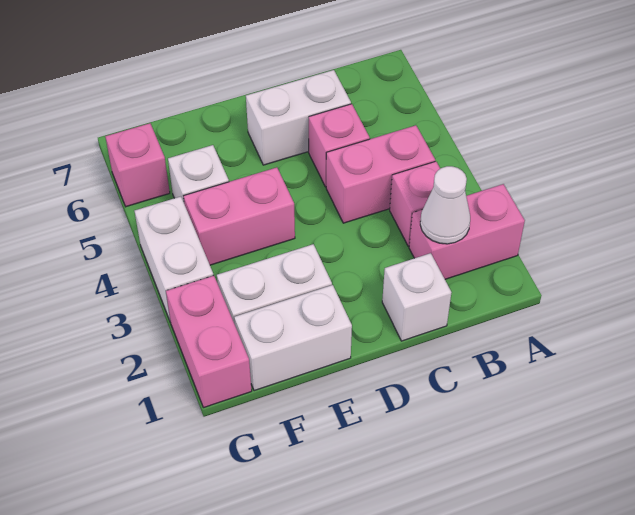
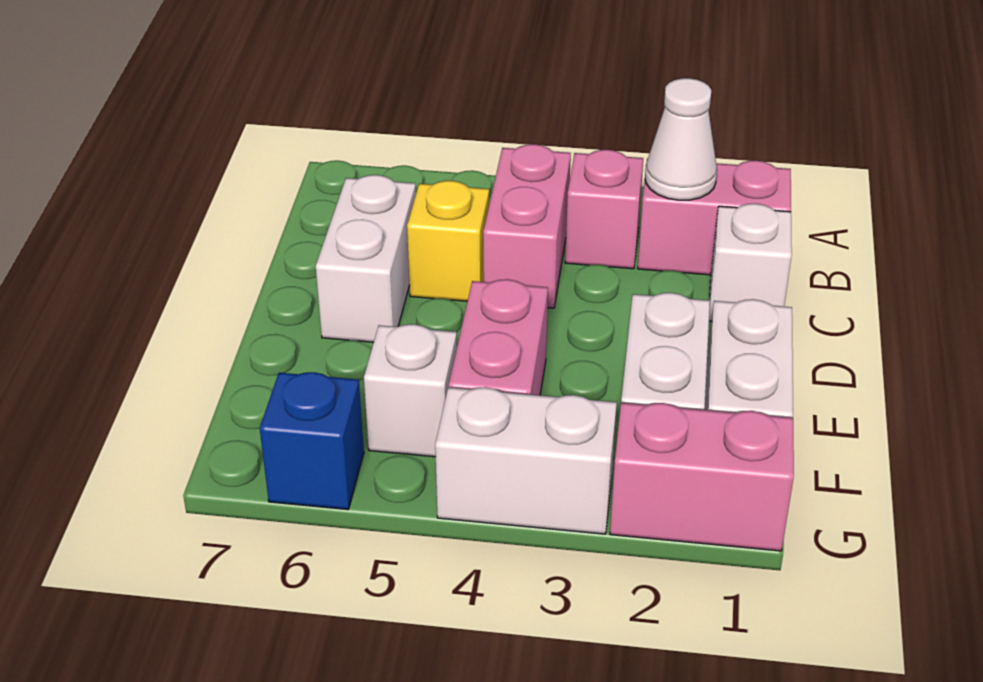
pink 1x2 brick [409,184,525,279] -> pink 1x2 brick turned to [638,158,791,275]
pink 1x1 brick [309,104,370,187] -> yellow 1x1 brick [407,181,489,301]
pink 1x1 brick [105,123,170,207] -> blue 1x1 brick [260,372,364,510]

